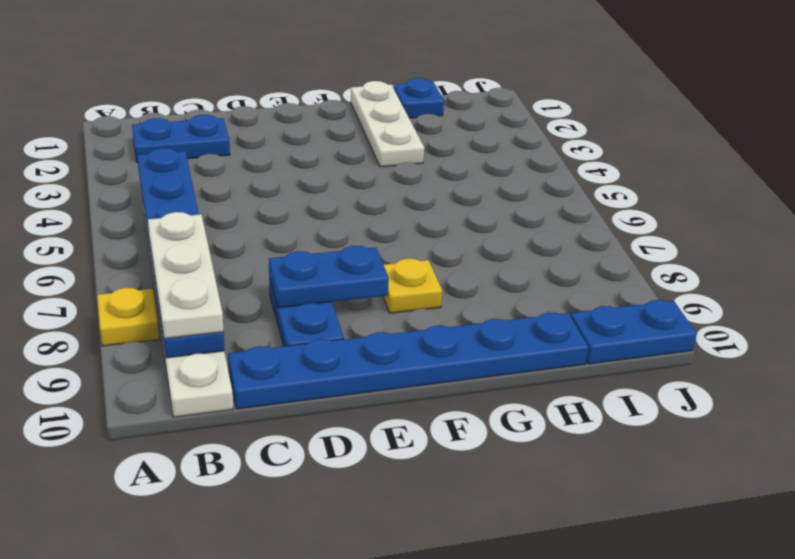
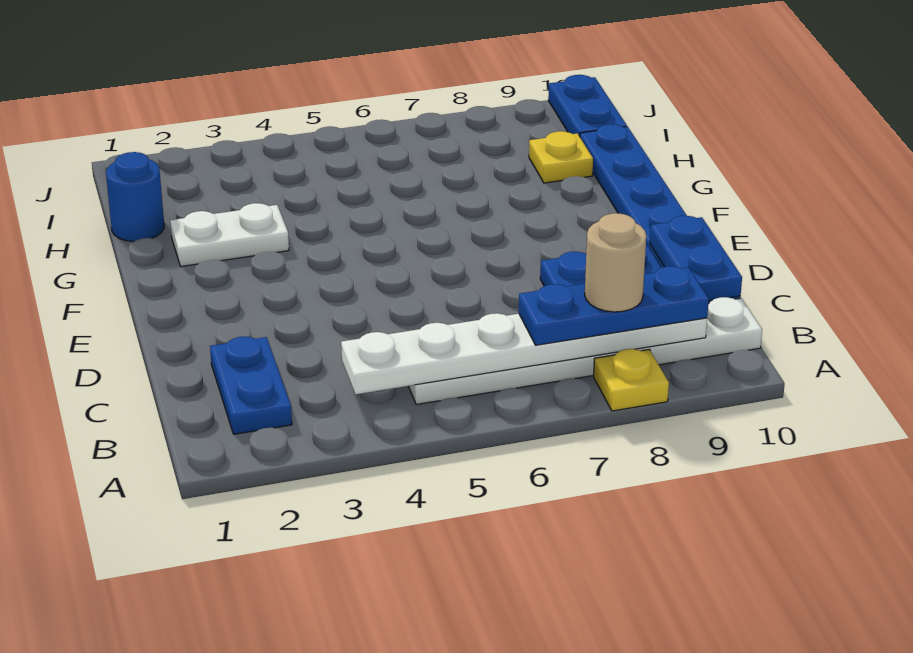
blue 1x6 plate [137,148,224,358] -> white 1x6 plate [341,313,707,394]
white 1x3 plate [148,212,224,339] -> blue 1x3 plate [519,266,709,345]
none -> tan 1x1 round brick [585,213,646,312]
blue 1x2 plate [269,246,389,308] -> blue 1x2 plate moved to [650,216,742,301]
yellow 1x1 plate [383,258,442,313] -> yellow 1x1 plate moved to [529,131,593,183]
white 1x3 plate [351,81,424,167] -> white 1x2 plate [170,203,289,266]
blue 1x1 plate [393,78,444,118] -> blue 1x1 round brick [106,152,164,242]

